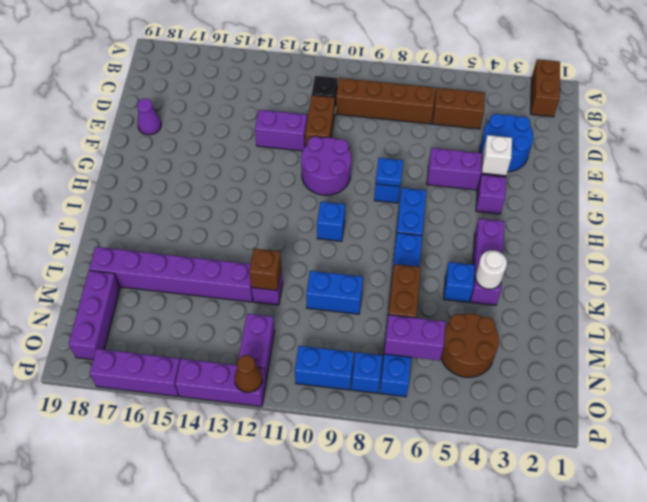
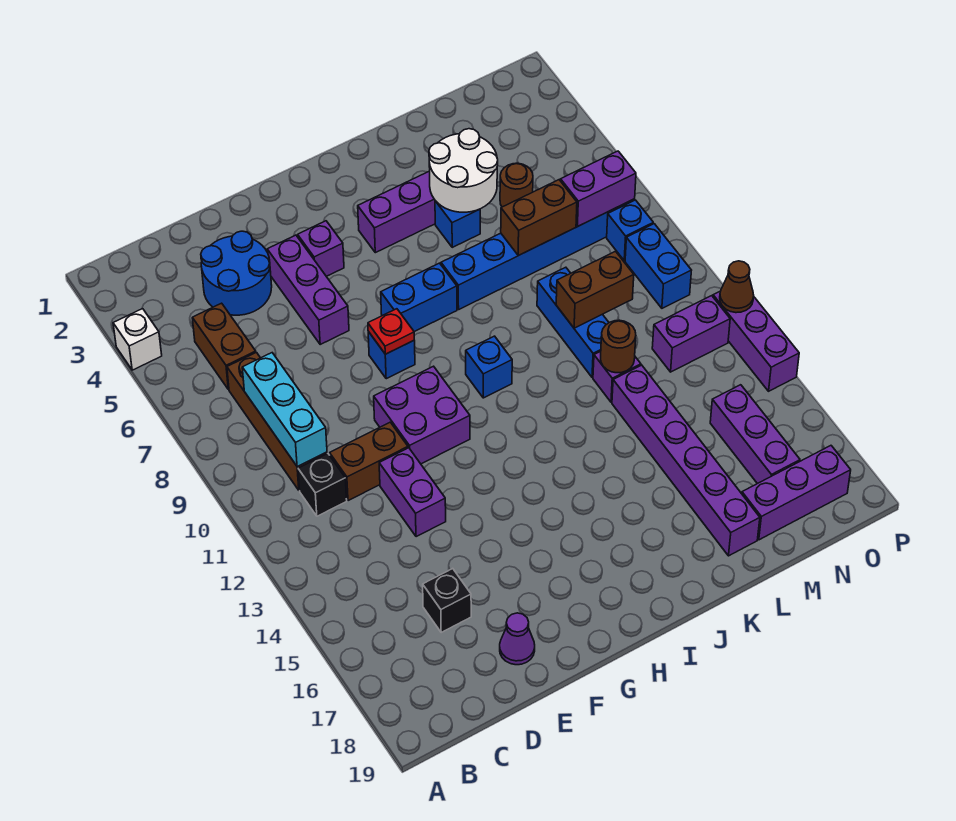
brown 1x2 brick [531,59,560,117] -> brown 1x2 brick moved to [556,251,634,328]
none -> cyan 1x3 brick [242,353,327,467]
none -> black 1x1 brick [423,569,471,632]
white 1x1 brick [482,135,512,176] -> white 1x1 brick moved to [113,309,162,370]
purple 2x2 round brick [301,137,351,195] -> purple 2x2 brick [374,366,470,464]
blue 1x1 plate [376,158,403,186] -> red 1x1 plate [368,309,414,354]
white 1x1 round brick [475,250,507,289] -> white 2x2 round brick [429,129,498,212]
blue 1x2 brick [306,271,363,314] -> blue 1x3 brick [537,267,609,377]
brown 1x1 brick [249,249,281,290] -> brown 1x1 round brick [601,320,636,373]
brown 2x2 round brick [441,314,499,377] -> brown 1x1 round brick [500,163,533,207]
purple 1x2 brick [384,315,445,361] -> purple 1x2 brick turned to [561,151,636,226]
purple 1x3 brick [90,349,180,396] -> purple 1x3 brick moved to [710,385,800,484]

